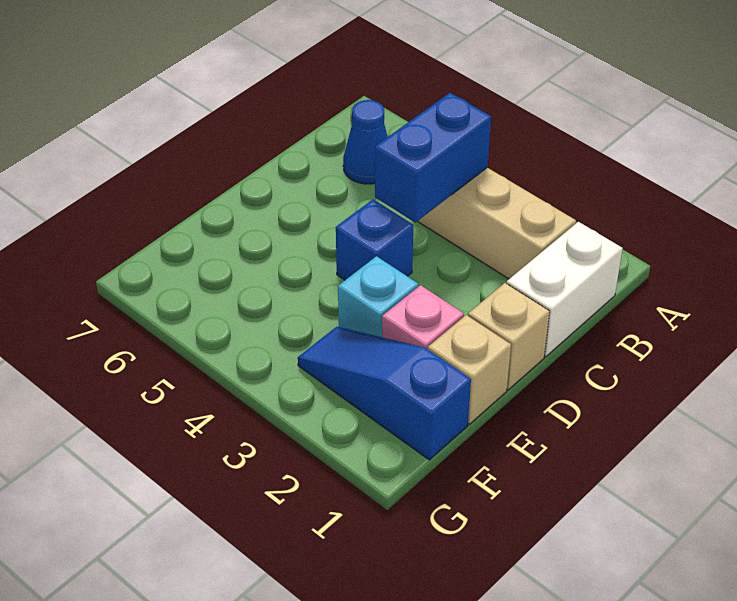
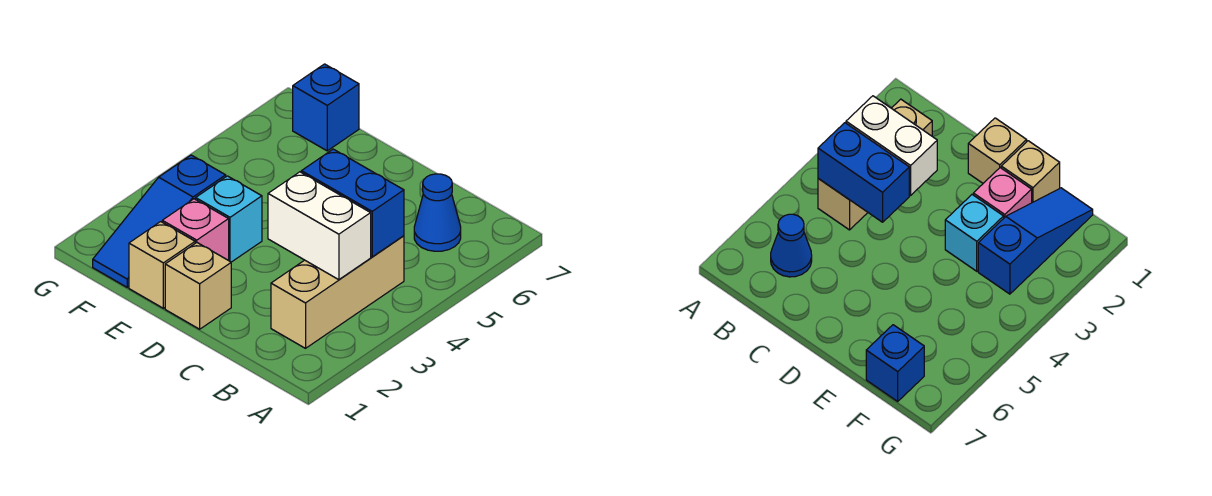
white 1x2 brick [507,222,623,357] -> white 1x2 brick moved to [268,172,371,280]
blue 1x1 brick [336,199,413,280] -> blue 1x1 brick moved to [293,64,359,151]
blue 1x3 slope [298,327,471,460] -> blue 1x3 slope turned to [93,155,226,287]

